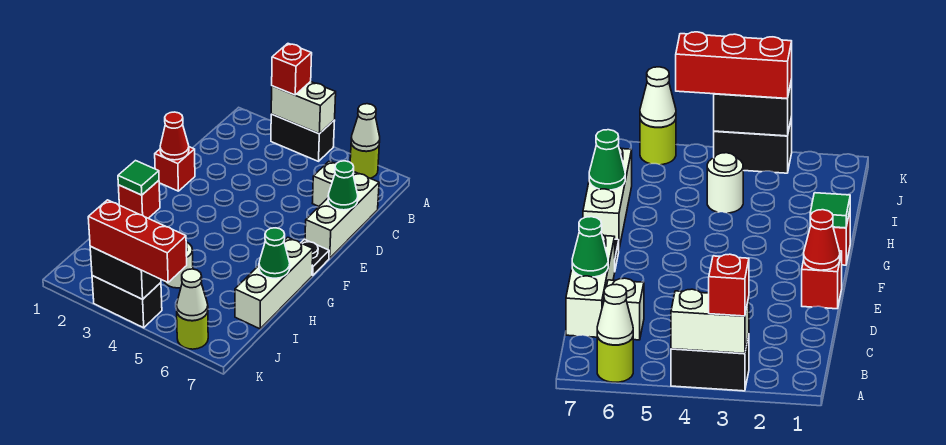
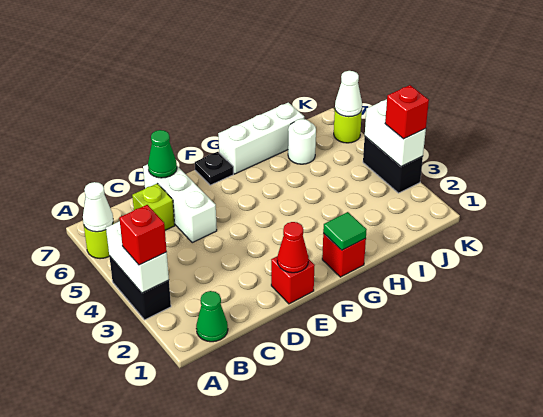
white 1x1 brick [312,161,336,206] -> lime 1x1 brick [132,183,175,230]
white 1x3 brick [305,172,379,258] -> white 1x3 brick turned to [143,164,217,243]
green 1x1 cone [259,228,290,278] -> green 1x1 cone moved to [196,291,228,342]
white 1x1 round brick [164,242,193,288] -> white 1x1 round brick moved to [288,119,316,164]
black 1x2 brick [90,246,161,299] -> white 1x2 brick [365,99,426,166]
red 1x3 brick [88,200,187,282] -> red 1x1 brick [385,85,429,139]

